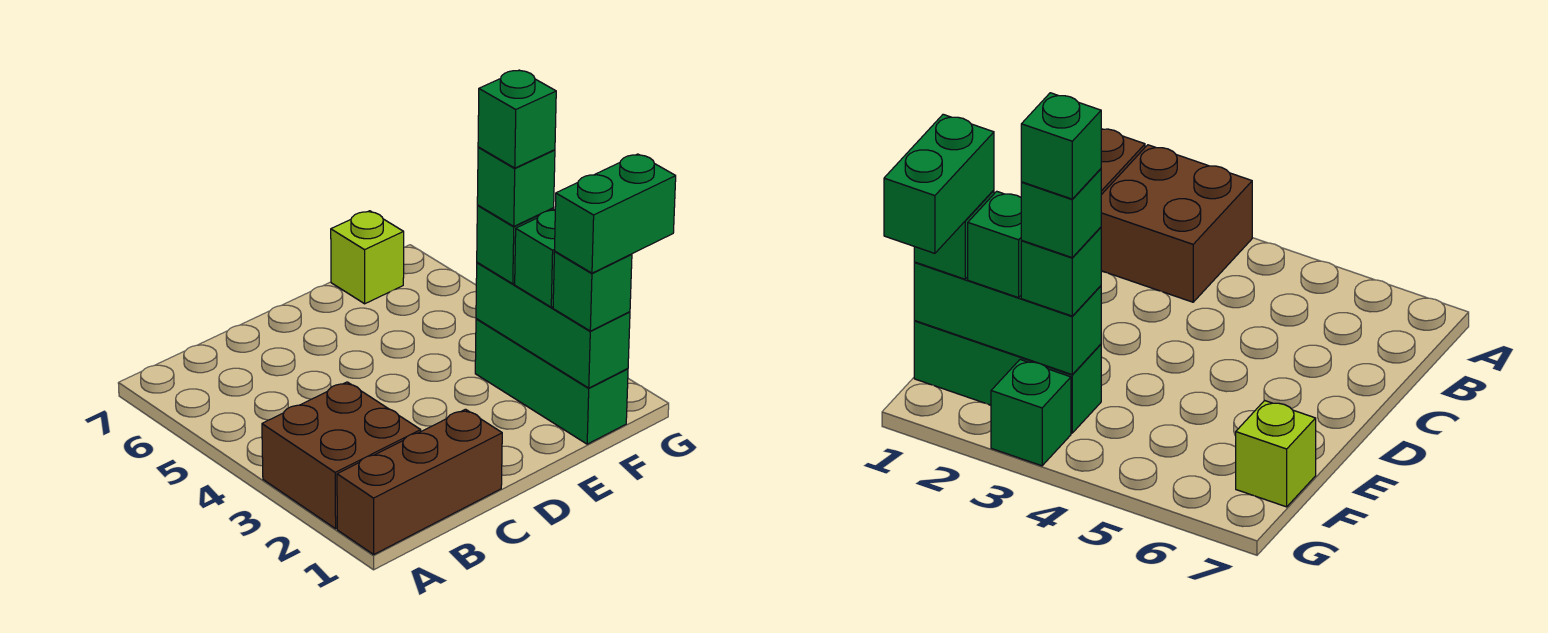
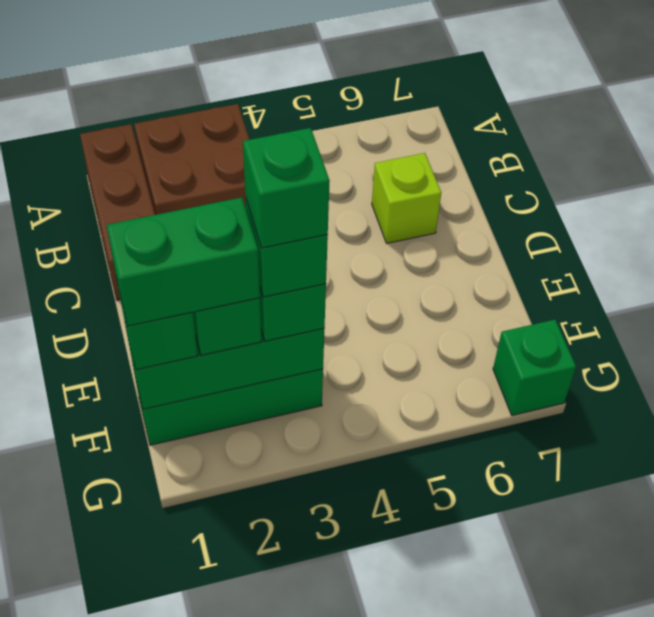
green 1x2 brick [554,154,676,273] -> green 1x2 brick turned to [107,198,260,326]
lime 1x1 brick [331,211,404,304] -> lime 1x1 brick moved to [372,153,441,243]
green 1x1 brick [991,360,1071,466] -> green 1x1 brick moved to [493,320,576,415]

